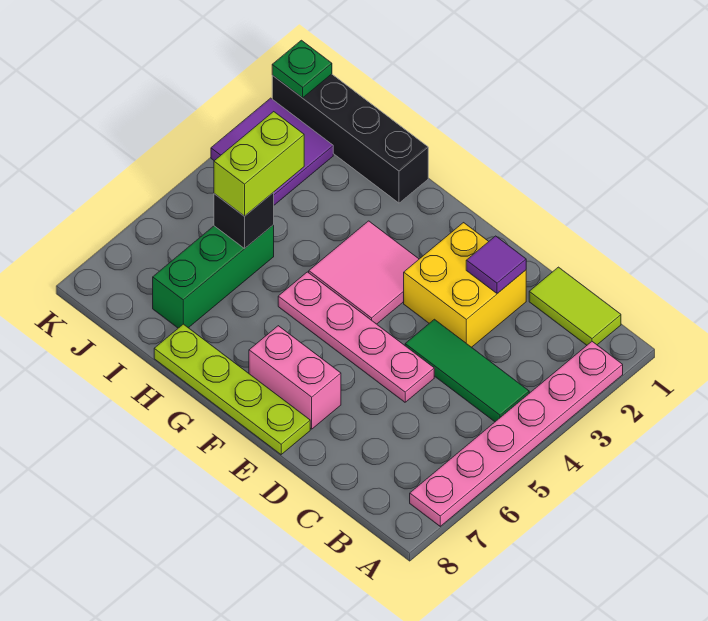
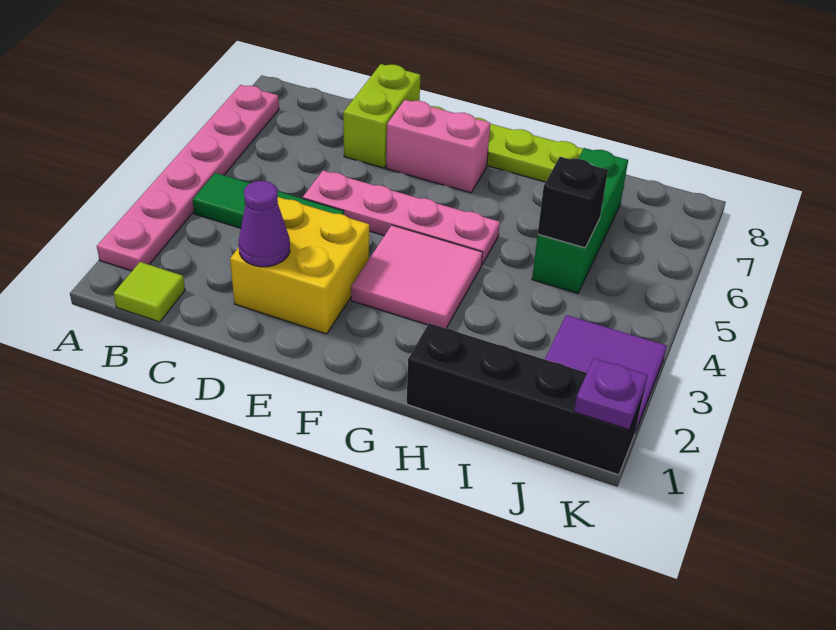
lime 1x2 tile [529,267,621,345] -> lime 1x1 tile [114,262,185,322]
purple 1x1 tile [466,236,526,293] -> purple 1x1 cone [239,181,290,267]
lime 1x2 brick [214,112,304,216] -> lime 1x2 brick moved to [343,64,420,168]
green 1x1 plate [272,40,332,98] -> purple 1x1 plate [574,358,648,430]

